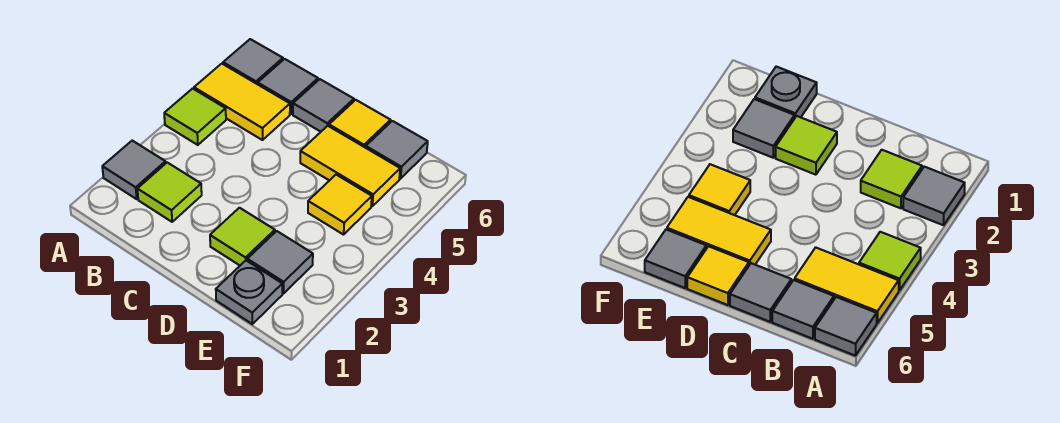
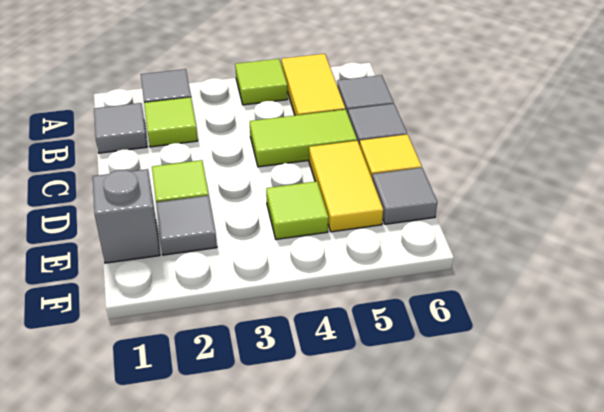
grey 1x1 tile [223,39,283,84] -> grey 1x1 tile moved to [94,103,147,153]
none -> lime 1x2 tile [250,109,357,167]
grey 1x1 plate [216,261,282,324] -> grey 1x1 brick [93,169,160,263]
yellow 1x1 tile [308,175,372,235] -> lime 1x1 tile [266,181,328,239]

